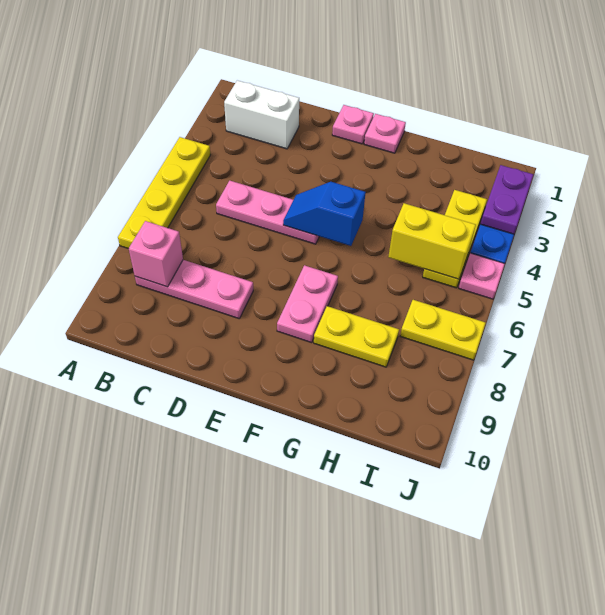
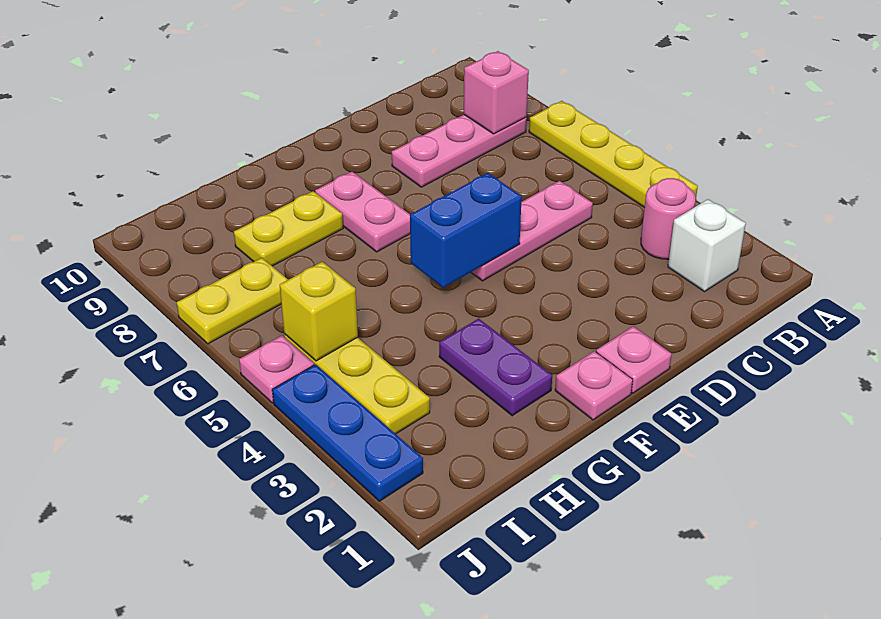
white 1x2 brick [224,80,299,149] -> white 1x1 brick [668,199,746,292]
none -> pink 1x1 round brick [641,178,696,259]
blue 1x2 slope [283,182,366,246] -> blue 1x2 brick [410,173,522,288]
yellow 1x2 brick [388,203,476,279] -> yellow 1x1 brick [280,262,358,361]
purple 1x2 plate [481,165,533,234] -> purple 1x2 plate moved to [439,319,552,416]

